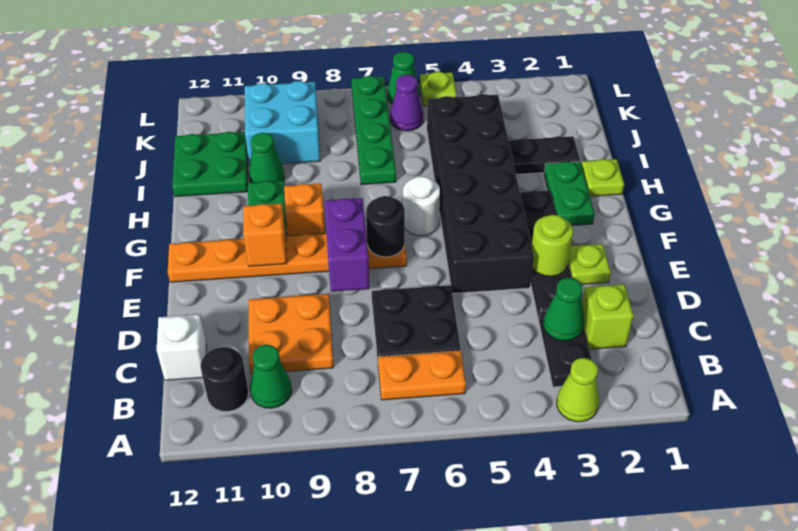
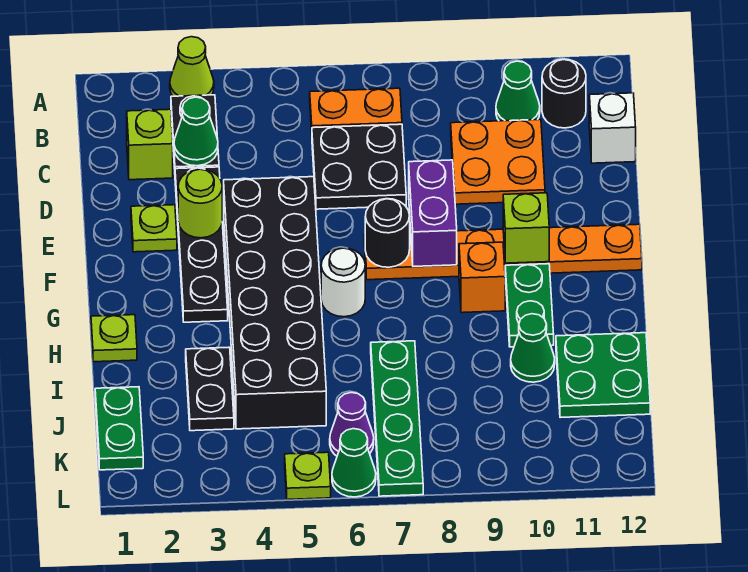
orange 1x1 brick [243,203,287,266] -> lime 1x1 brick [503,193,549,263]
green 1x2 plate [544,162,595,225] -> green 1x2 plate moved to [95,387,143,470]
black 1x2 plate [508,136,580,175] -> black 1x2 plate turned to [186,347,234,431]
cyan 2x2 brick [245,81,320,165] -> none

